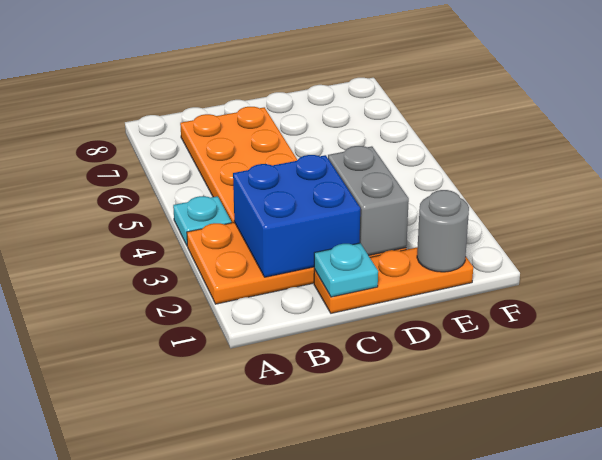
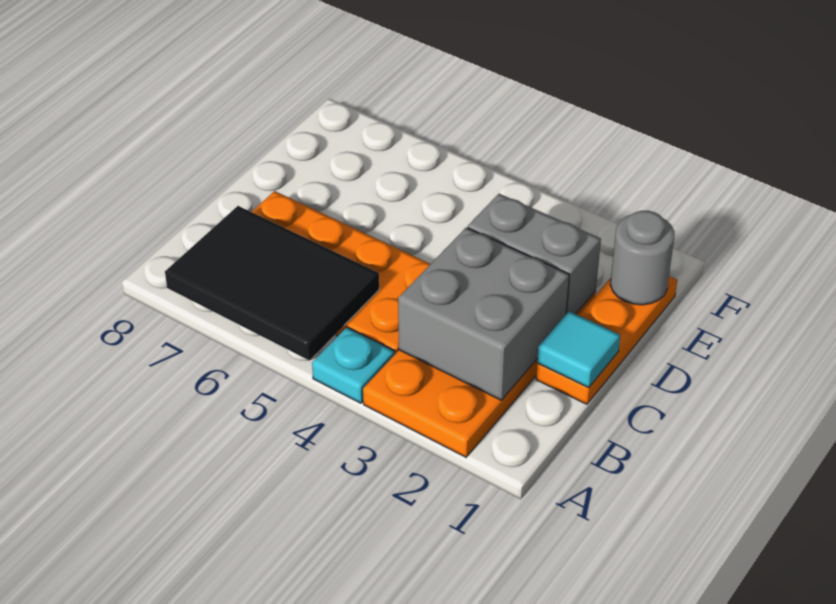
none -> black 2x3 tile [165,206,379,361]
blue 2x2 brick [233,155,360,277] -> grey 2x2 brick [398,228,569,400]
cyan 1x1 plate [314,243,378,297] -> cyan 1x1 tile [537,311,620,387]

